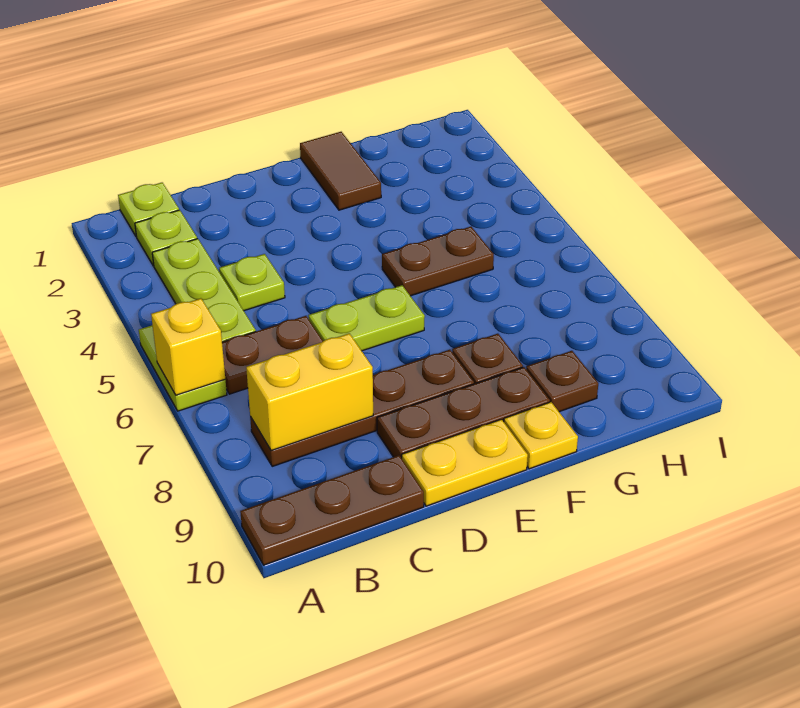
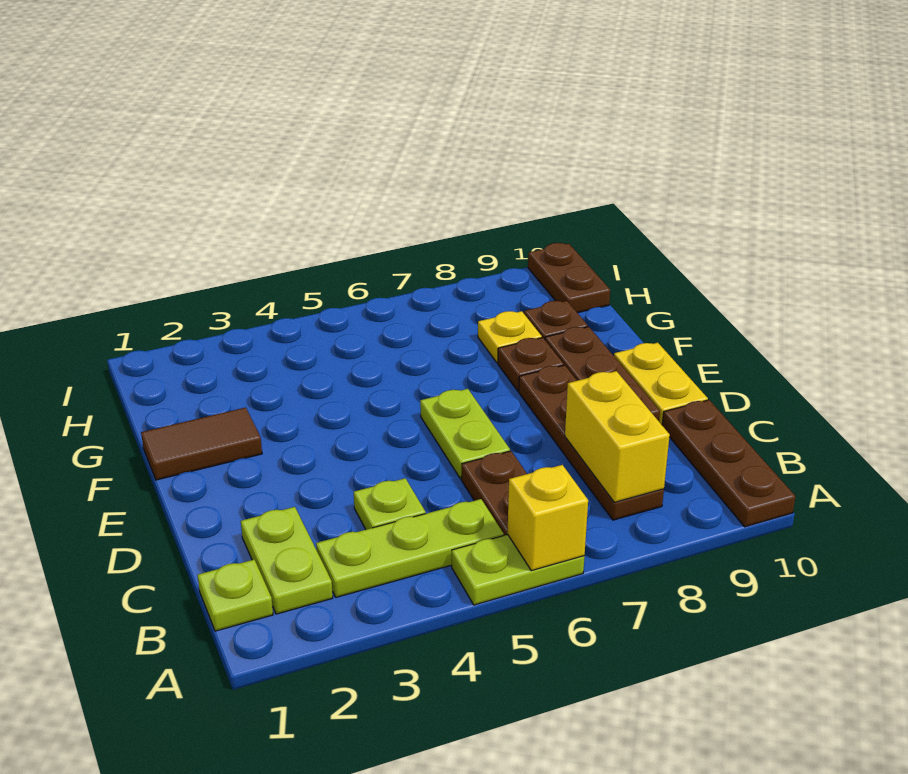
lime 1x1 plate [135,210,197,266] -> lime 1x2 plate [241,507,333,614]
brown 1x2 plate [382,227,494,296] -> brown 1x2 plate moved to [528,243,610,313]
yellow 1x1 plate [504,402,578,469] -> yellow 1x1 plate moved to [478,311,542,363]

